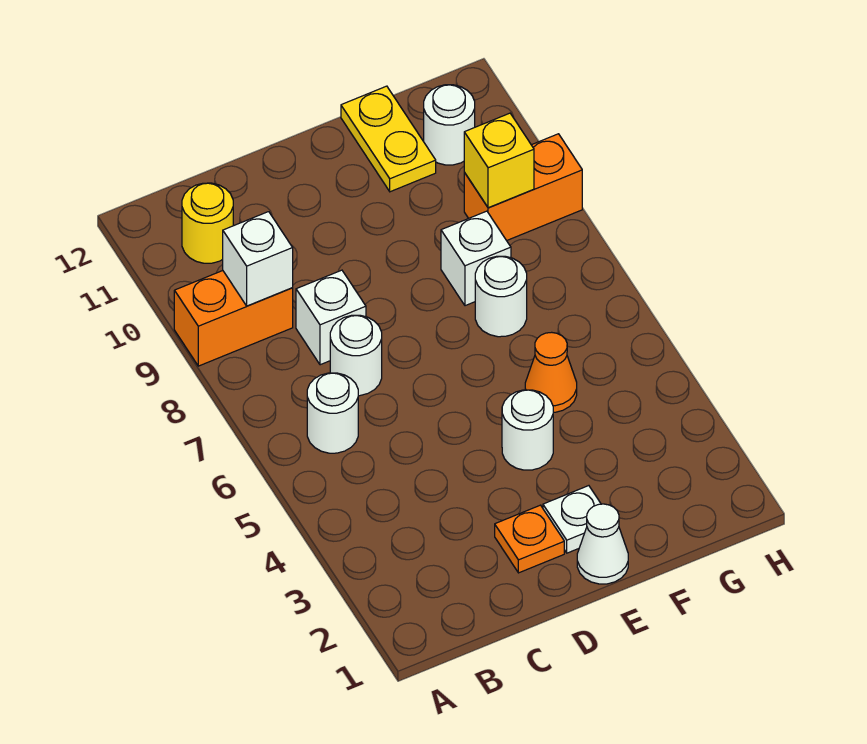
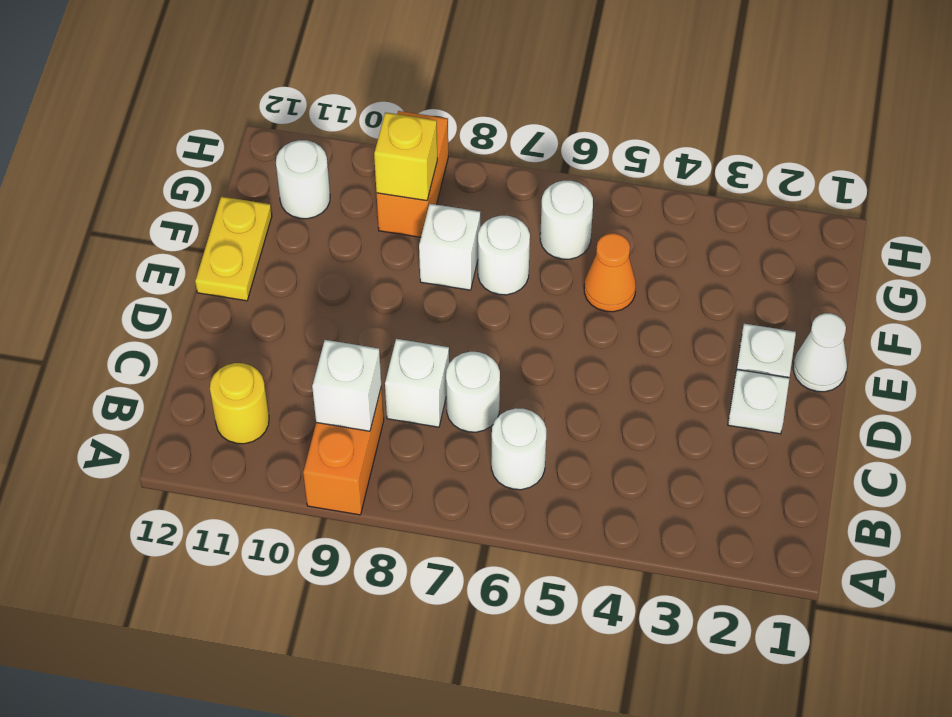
orange 1x1 plate [495,505,564,573] -> white 1x1 plate [728,370,789,434]
white 1x1 round brick [502,390,553,470] -> white 1x1 round brick moved to [540,181,593,259]
yellow 1x2 plate [341,86,436,192] -> yellow 1x2 plate turned to [195,197,272,301]

